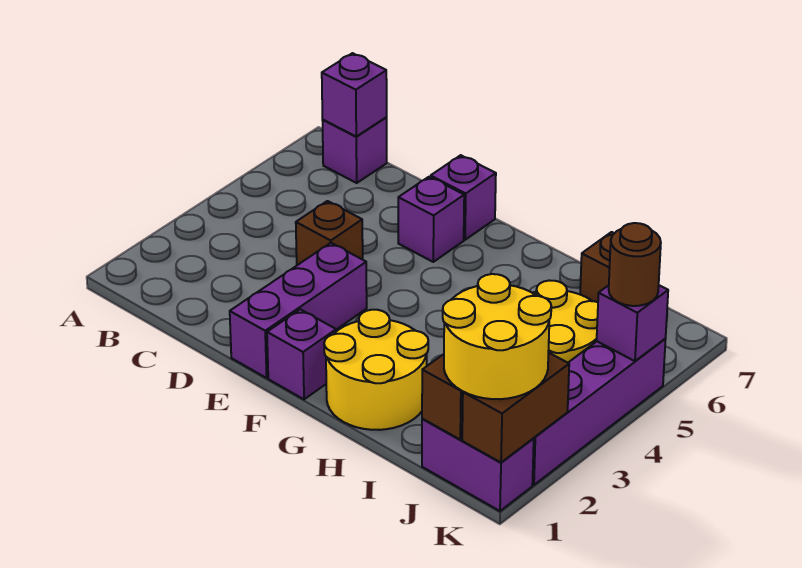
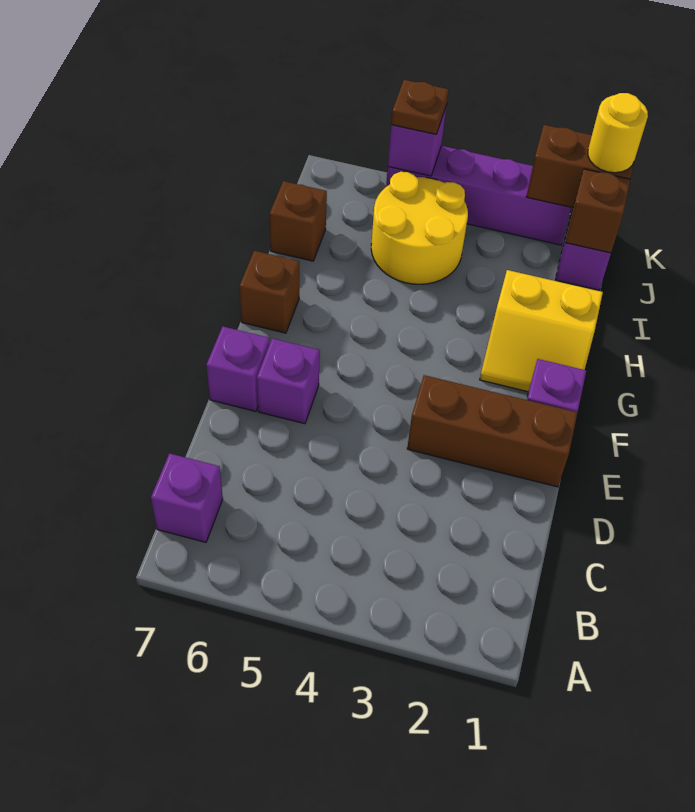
purple 1x1 brick [322,53,387,136] -> none
brown 1x1 brick [296,201,363,265] -> brown 1x1 brick moved to [239,251,299,333]
purple 1x3 brick [230,243,367,378] -> brown 1x3 brick [407,375,578,487]
yellow 2x2 round brick [324,310,428,430] -> yellow 2x2 slope [480,270,603,392]
yellow 2x2 round brick [443,274,551,399] -> yellow 1x1 round brick [588,93,648,173]
brown 1x1 round brick [609,223,661,306] -> brown 1x1 plate [391,80,449,134]

